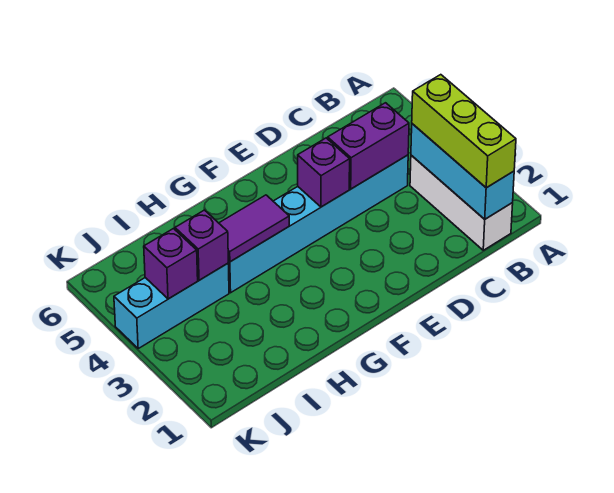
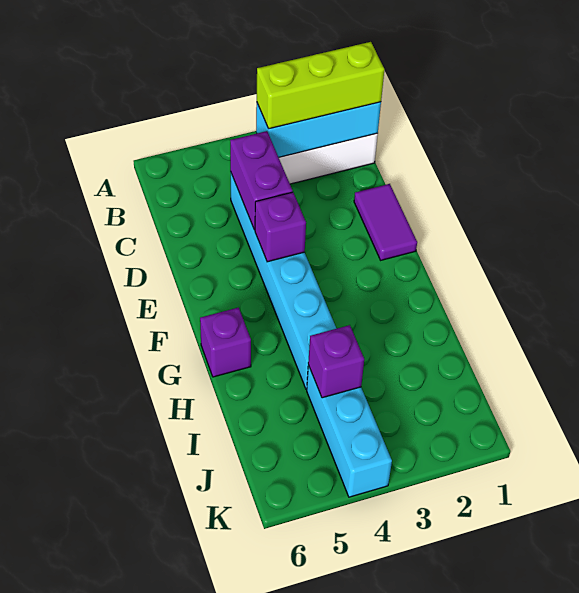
purple 1x2 tile [219,195,289,262] -> purple 1x2 tile moved to [354,184,417,260]
purple 1x1 brick [144,229,198,299] -> purple 1x1 brick moved to [200,308,251,377]

